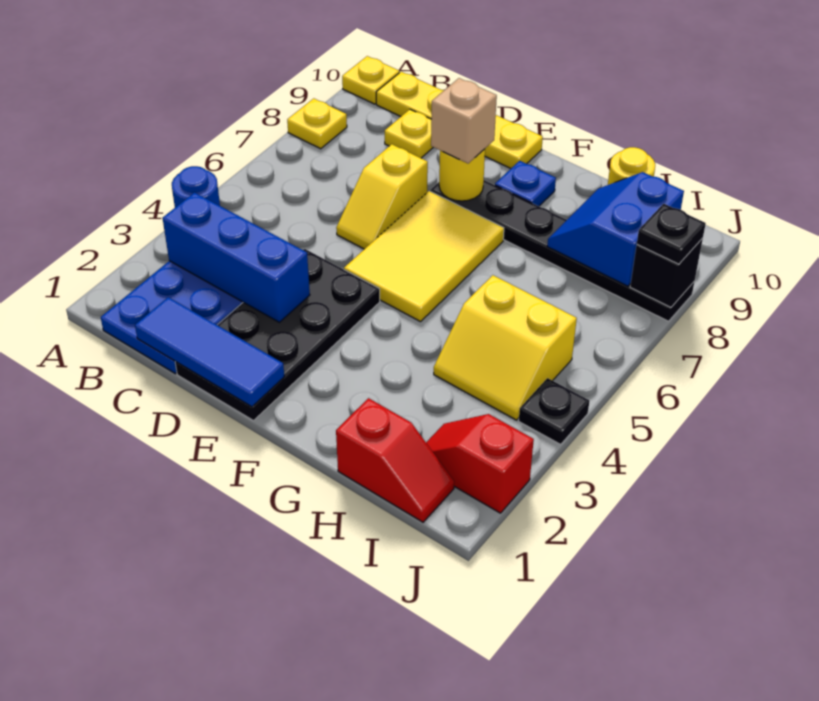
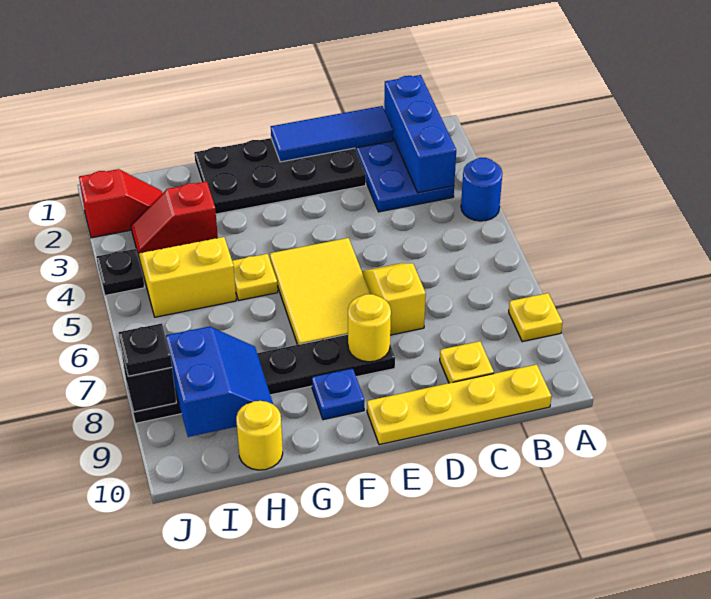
yellow 1x1 plate [342,56,399,104] -> yellow 1x1 plate moved to [232,254,278,300]
blue 1x3 brick [163,193,310,322] -> blue 1x3 brick turned to [384,75,456,193]
black 2x4 plate [175,249,380,420] -> black 2x4 plate turned to [194,138,366,214]
tan 1x1 brick [431,78,497,163] -> none
red 1x2 slope [336,398,454,522] -> red 1x2 slope moved to [131,181,218,256]

